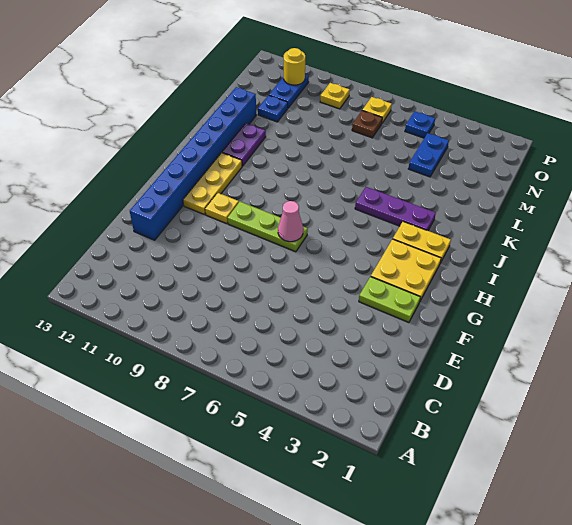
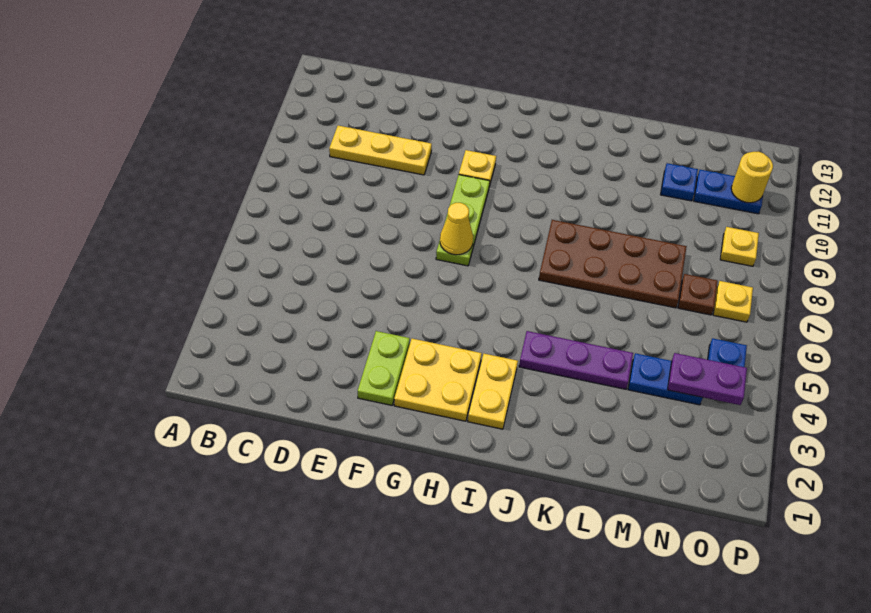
blue 1x8 brick [130,87,256,240] -> none
pink 1x1 cone [278,201,303,242] -> yellow 1x1 cone [440,203,473,255]
yellow 1x3 plate [183,153,242,215] -> yellow 1x3 plate moved to [329,126,432,175]
purple 1x3 plate [355,187,436,231] -> purple 1x3 plate turned to [519,331,633,389]
none -> brown 2x4 plate [539,220,687,308]
purple 1x2 plate [222,123,266,166] -> purple 1x2 plate moved to [667,353,747,405]

